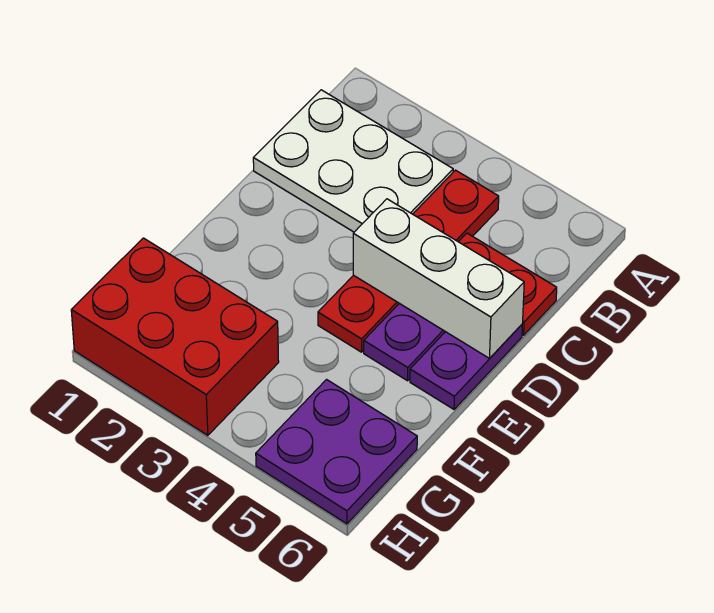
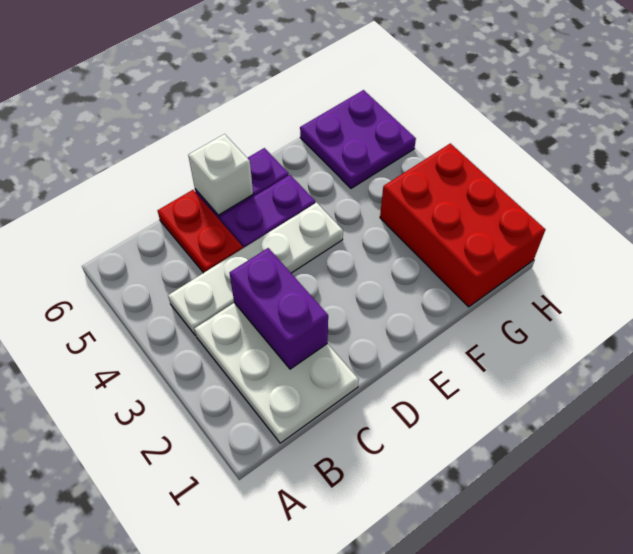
red 1x4 plate [318,170,499,352] -> white 1x4 plate [168,203,343,335]
none -> purple 1x2 brick [229,248,328,369]
white 1x3 brick [353,199,524,358] -> white 1x1 brick [188,134,253,215]

